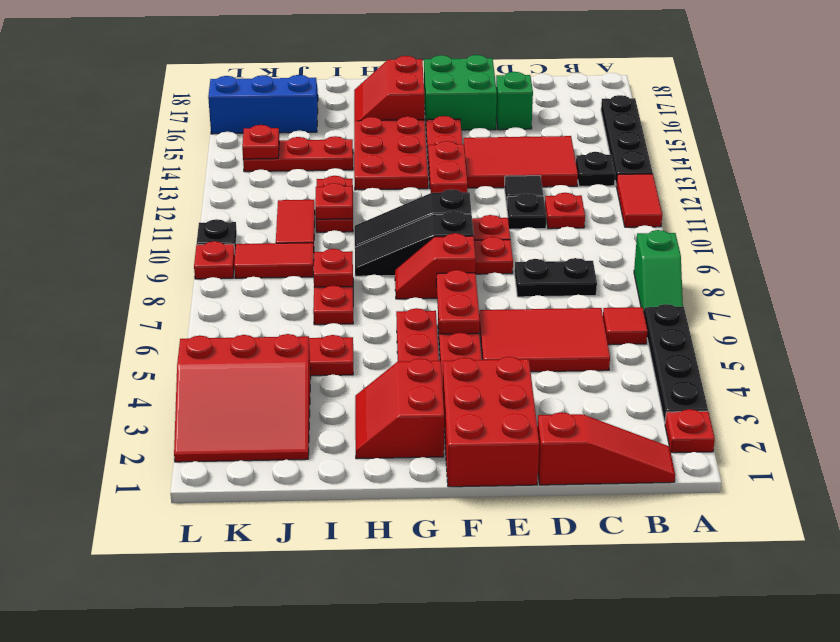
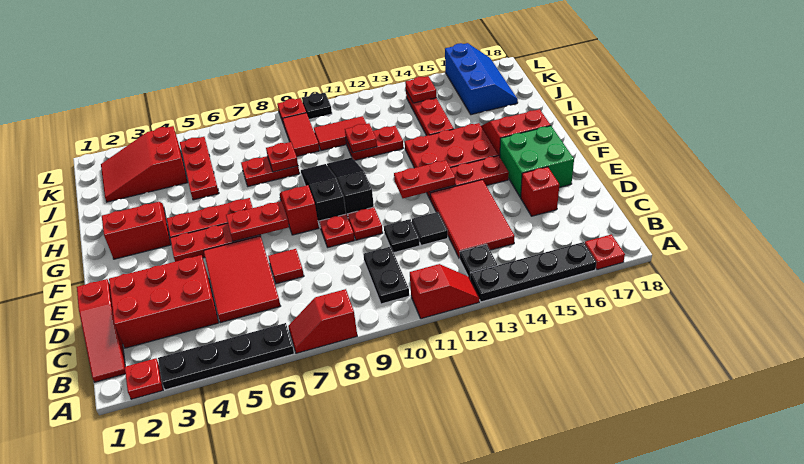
green 1x2 slope [634,230,683,311] -> red 1x2 slope [288,289,357,353]
red 1x2 tile [616,174,662,227] -> red 1x2 slope [410,264,479,319]
red 1x1 tile [603,307,648,345] -> red 1x1 tile moved to [268,249,304,284]
black 1x2 plate [515,258,597,297] -> black 1x2 plate moved to [363,247,409,304]
red 1x1 plate [545,193,585,229] -> red 1x1 plate moved to [585,234,625,270]
green 1x1 brick [496,72,533,130] -> red 1x1 brick [521,167,559,216]
red 2x3 brick [442,357,539,487] -> red 2x3 brick moved to [109,255,219,348]
red 3x3 slope [174,334,311,462] -> red 2x3 slope [101,126,188,202]

